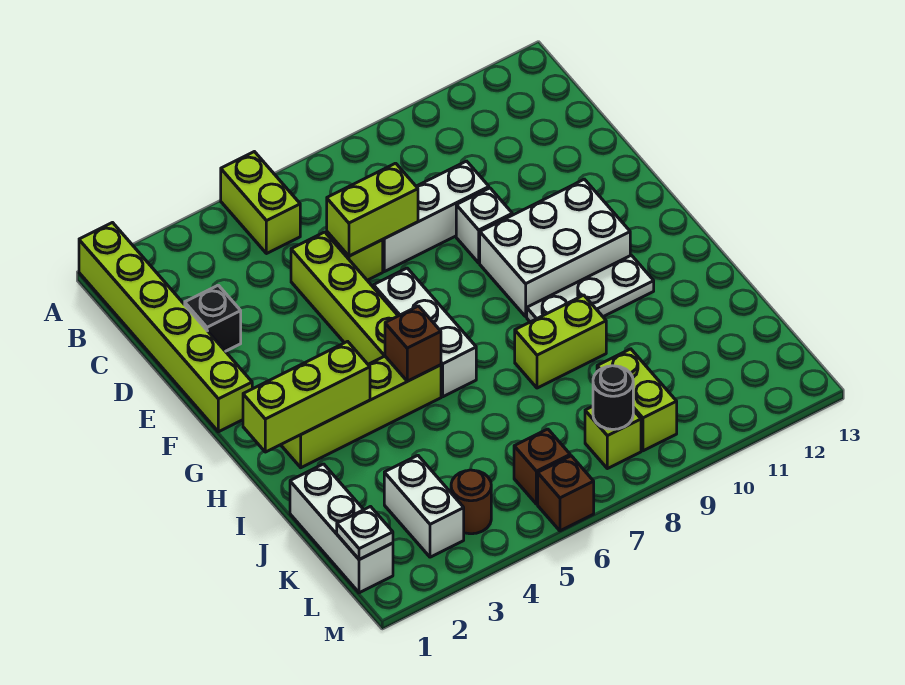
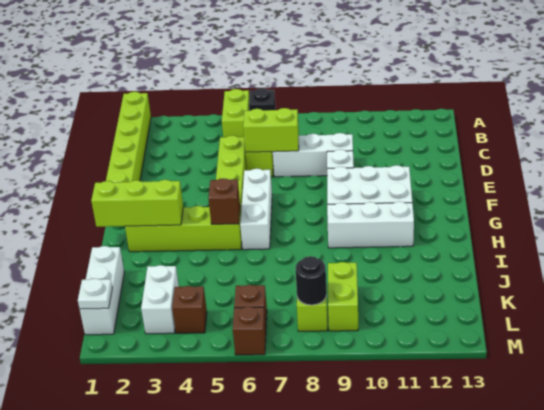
black 1x1 brick [185,285,241,351] -> black 1x1 brick moved to [249,88,276,111]
white 1x3 plate [527,255,654,322] -> white 1x3 brick [327,202,414,248]
lime 1x2 brick [515,295,606,388] -> none
brown 1x1 round brick [451,470,491,534] -> brown 1x1 brick [172,286,207,333]

